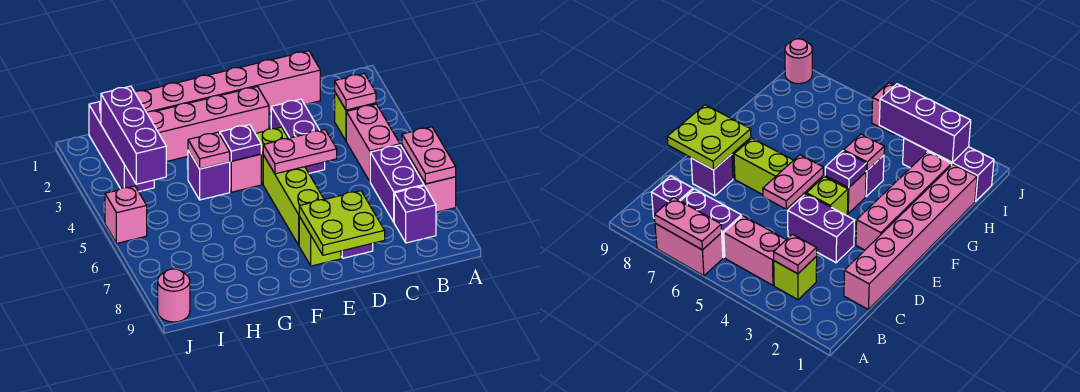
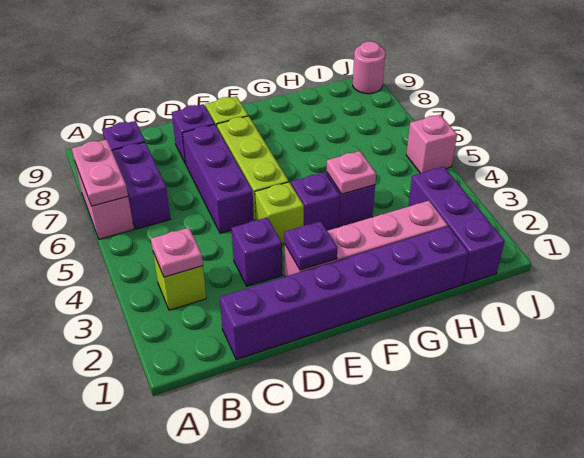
pink 1x2 brick [346,104,400,181] -> none
pink 1x6 brick [135,51,320,113] -> purple 1x6 brick [220,226,469,360]
purple 1x2 brick [271,99,325,173] -> purple 1x1 brick [231,217,282,286]
pink 1x2 plate [263,130,337,174] -> none
lime 2x2 plate [299,191,385,255] -> none
pink 1x1 brick [230,154,261,192] -> purple 1x1 brick [291,172,340,231]
purple 1x1 plate [220,125,261,161] -> purple 1x1 plate moved to [284,221,337,270]
purple 1x3 brick [101,86,166,184] -> purple 1x3 brick moved to [182,125,254,233]

